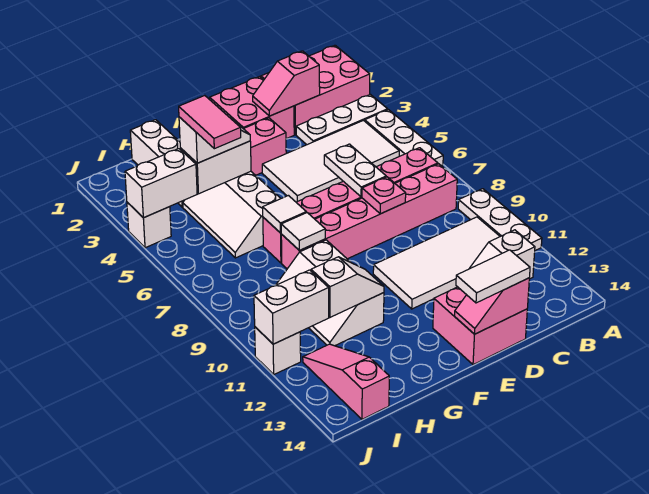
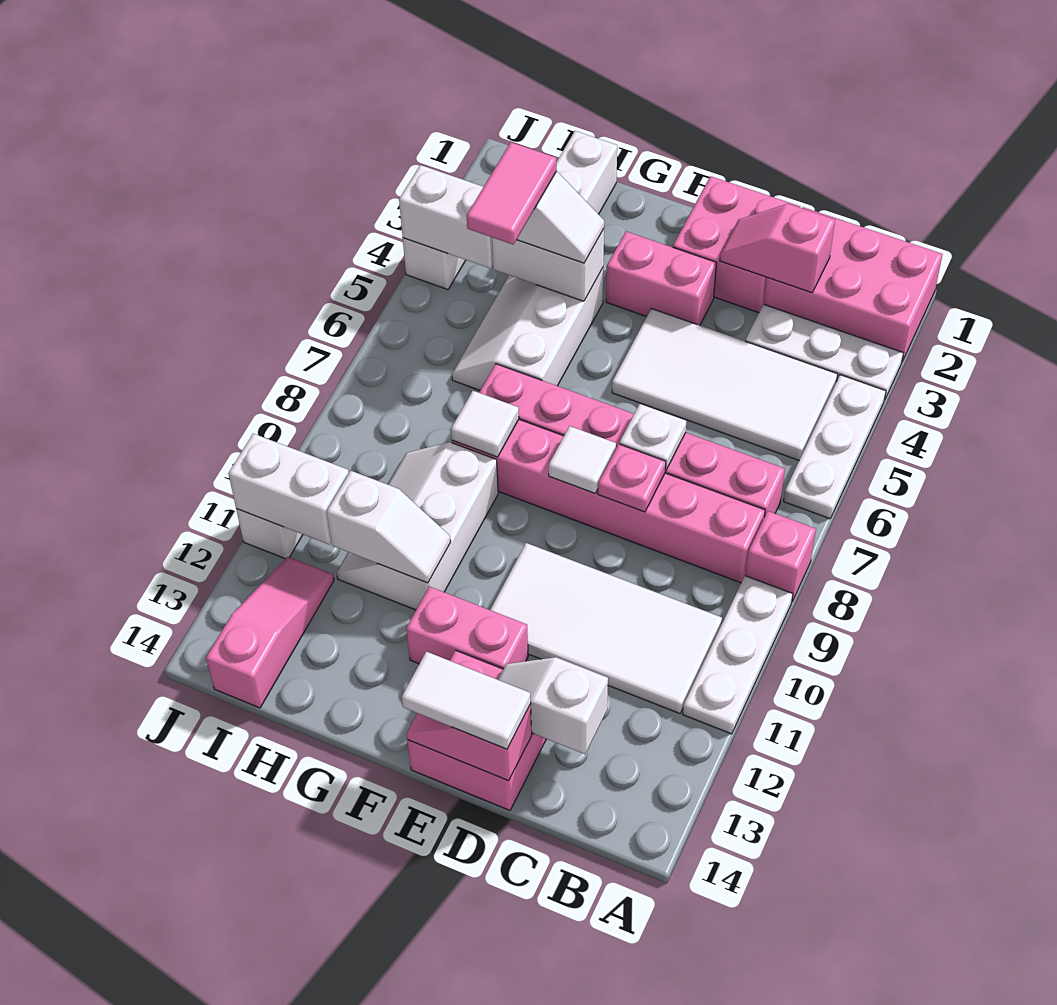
none -> pink 1x1 brick [746,511,816,601]
white 1x2 plate [324,144,386,197] -> white 1x1 plate [620,404,686,471]
none -> pink 1x2 brick [406,587,528,669]
white 1x1 tile [263,196,306,233] -> white 1x1 tile moved to [549,426,616,493]

